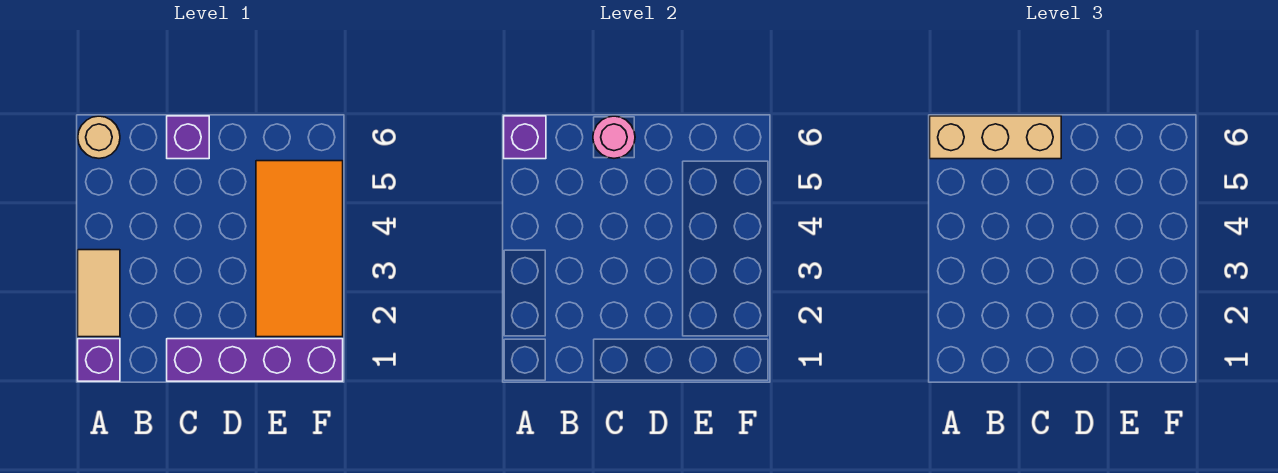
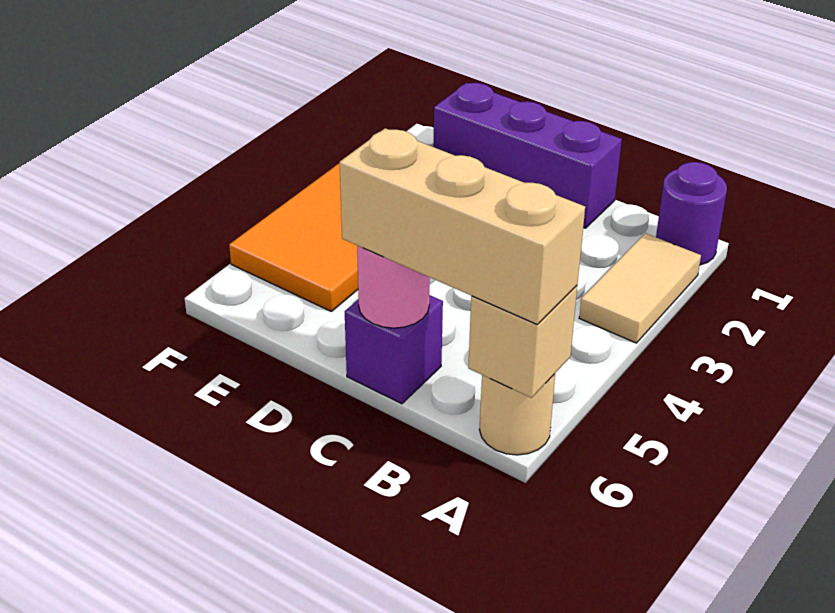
purple 1x1 brick [78,339,120,381] -> purple 1x1 round brick [656,162,727,265]
purple 1x1 brick [504,116,546,159] -> tan 1x1 brick [468,286,577,398]
purple 1x4 brick [167,339,343,381] -> purple 1x3 brick [433,83,622,228]

